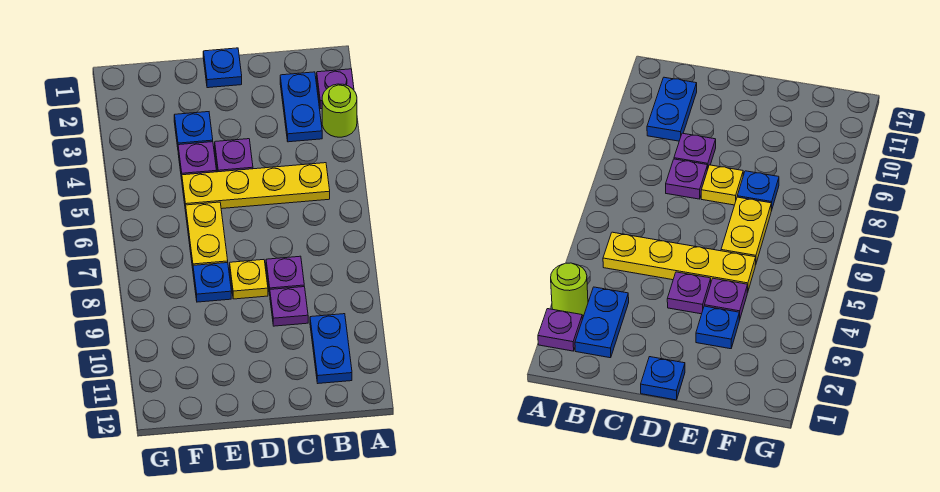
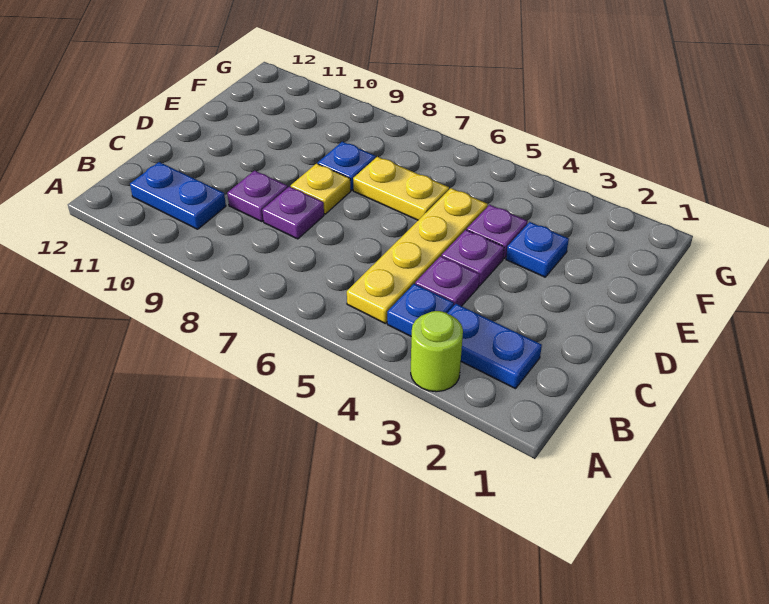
purple 1x1 plate [317,69,354,109] -> purple 1x1 plate moved to [415,256,480,306]
blue 1x1 plate [203,48,242,88] -> blue 1x1 plate moved to [387,284,454,336]

